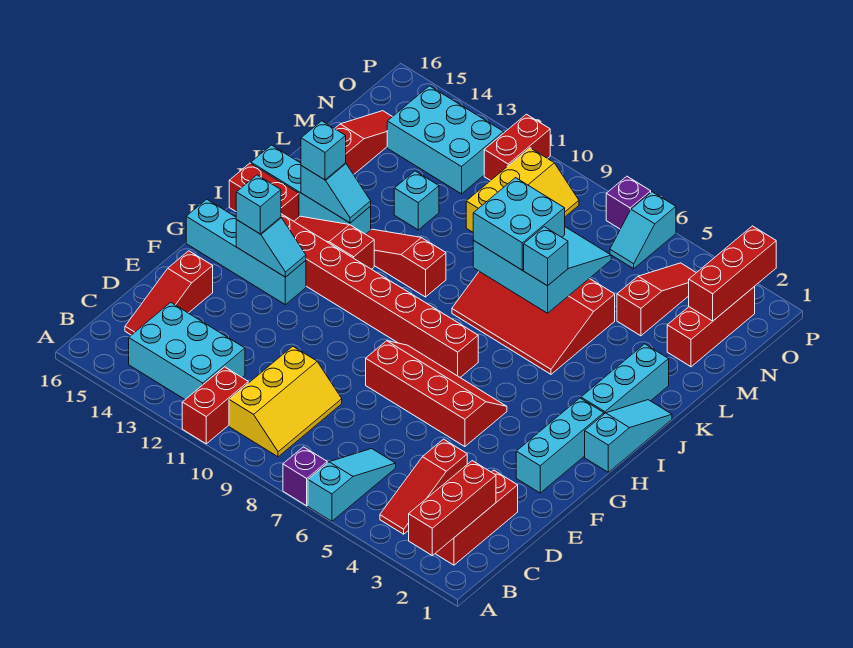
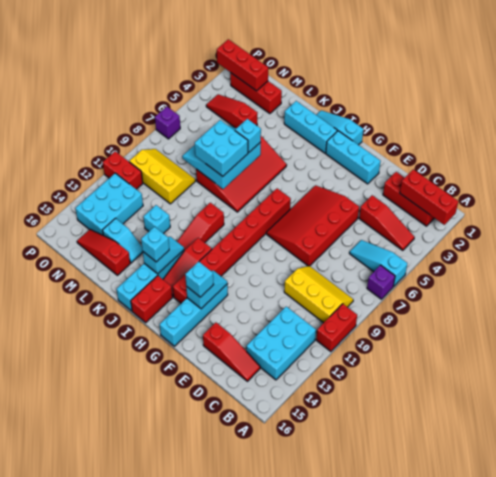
red 1x2 brick [182,367,248,444] -> red 1x2 brick turned to [316,304,357,352]
red 2x4 slope [366,341,507,447] -> red 3x4 slope [266,185,359,266]
cyan 1x2 slope [610,192,676,269] -> cyan 1x2 slope moved to [103,218,143,263]

